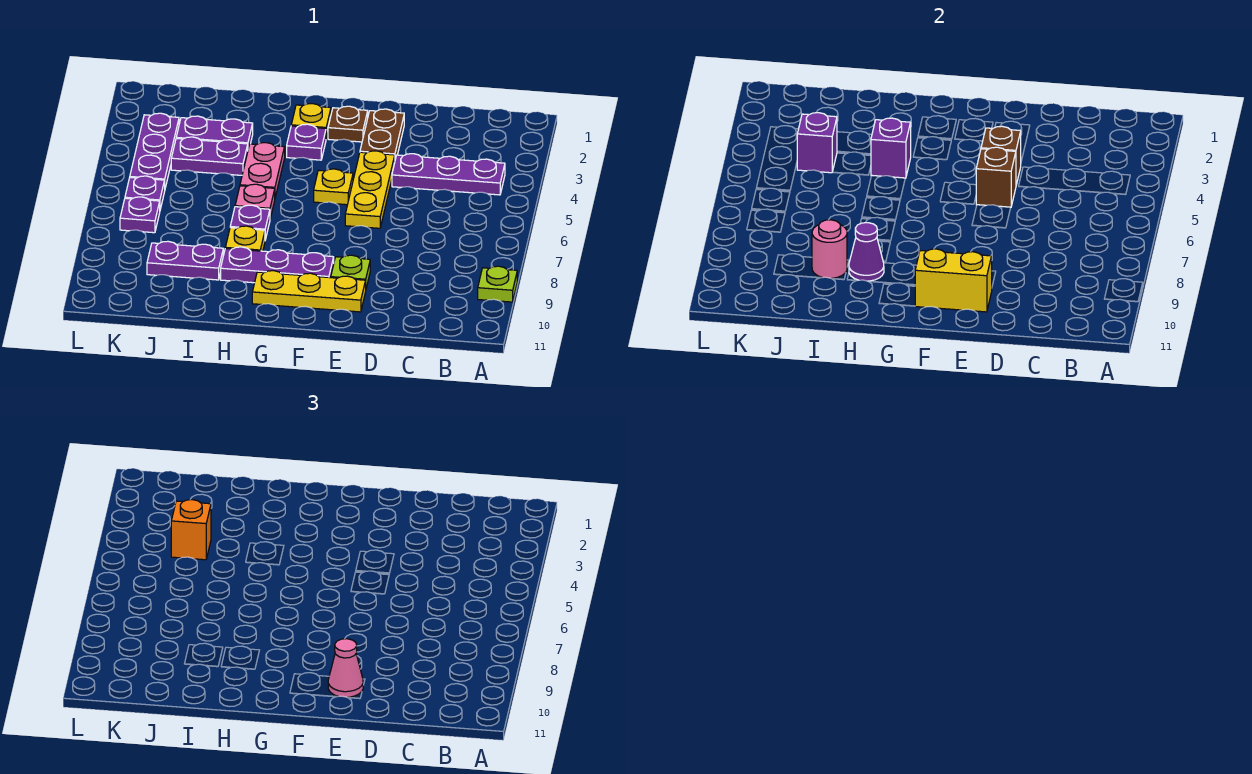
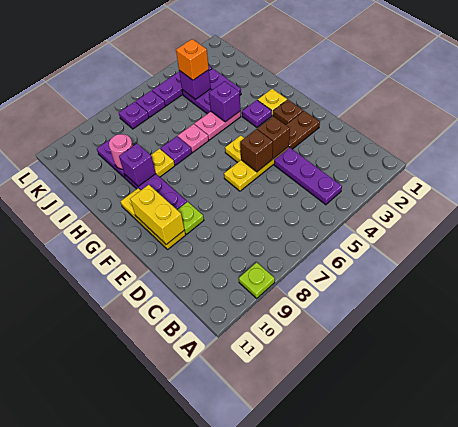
pink 1x1 cone [328,639,363,697] -> none
purple 1x1 cone [849,223,884,281] -> purple 1x1 brick [119,144,156,186]

